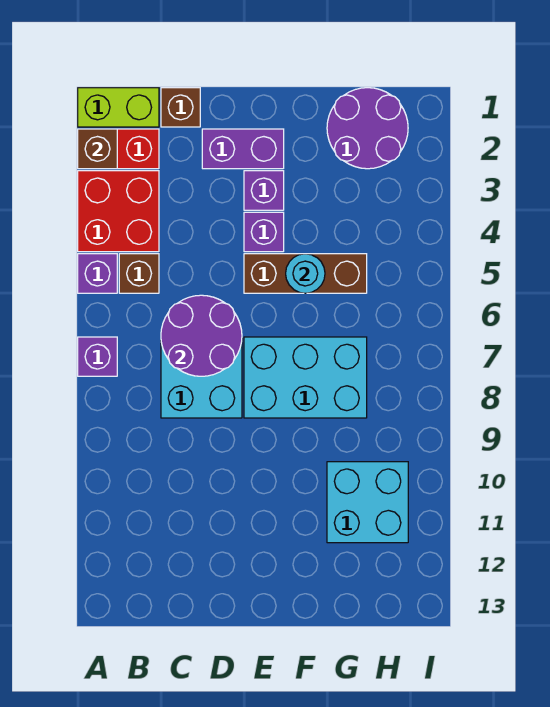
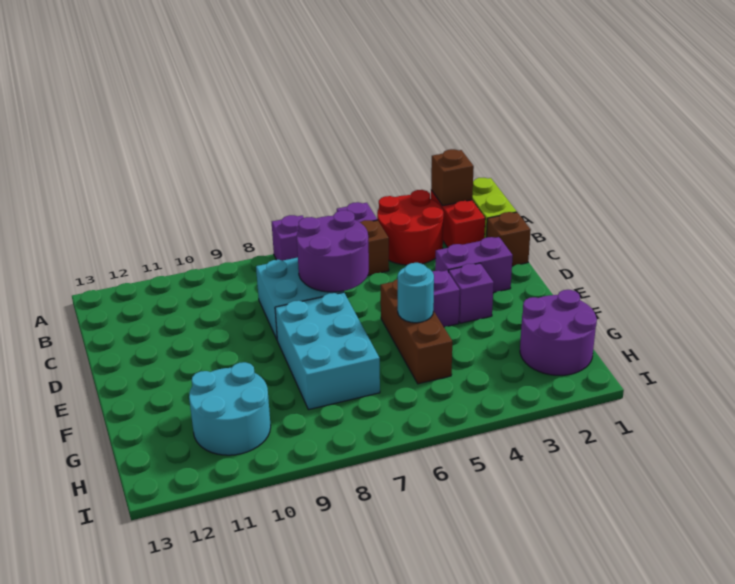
red 2x2 brick [78,171,159,252] -> red 2x2 round brick [377,190,444,265]
purple 1x2 brick [202,129,284,169] -> purple 1x2 brick turned to [435,237,513,293]
cyan 2x2 brick [327,462,408,543] -> cyan 2x2 round brick [189,362,271,455]

